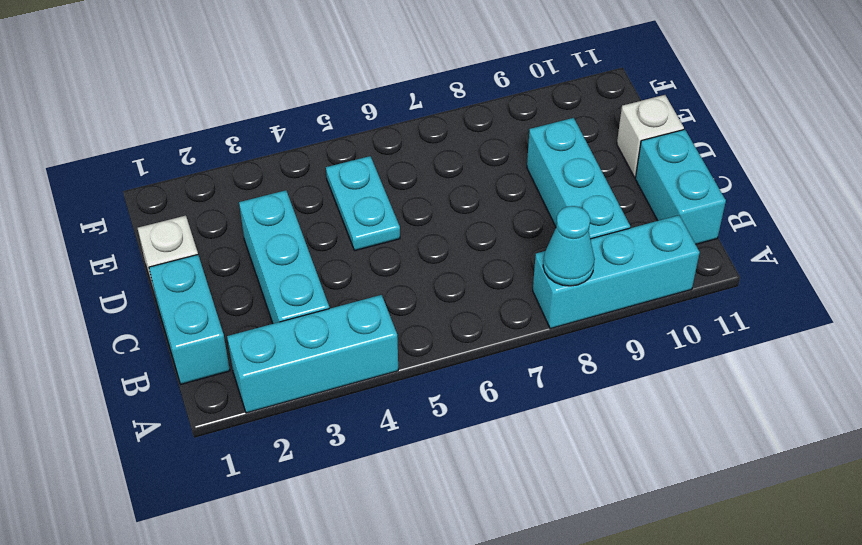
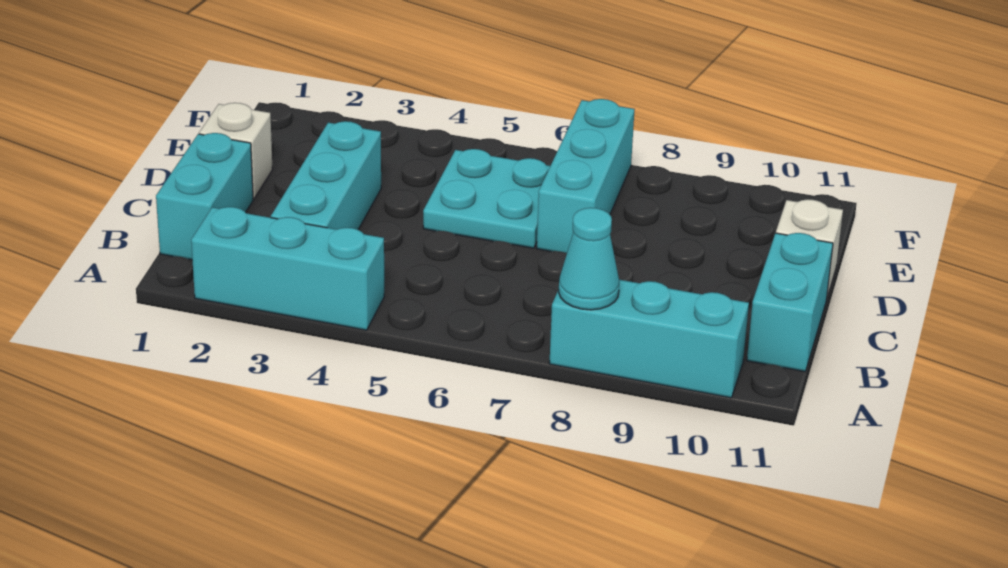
cyan 1x3 brick [527,118,630,239] -> cyan 1x3 brick moved to [537,99,634,253]
cyan 1x2 plate [326,156,400,251] -> cyan 2x2 plate [423,149,550,248]

